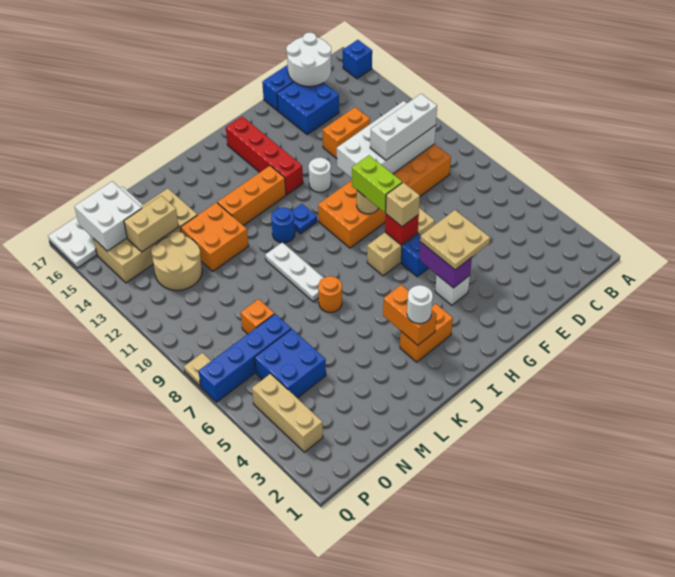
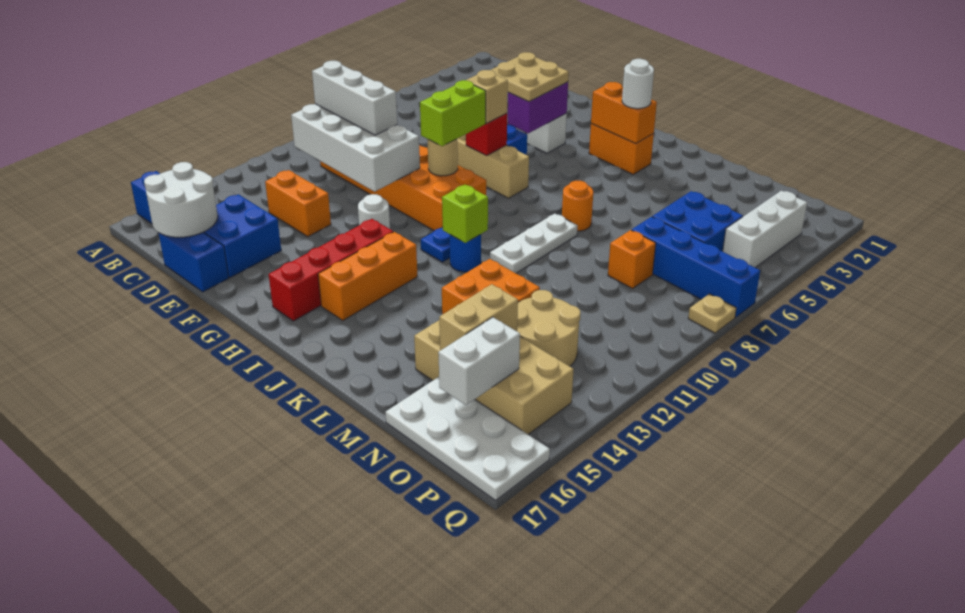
orange 1x3 brick [217,166,286,226] -> orange 1x3 brick turned to [318,232,417,320]
orange 1x2 brick [383,285,436,345] -> orange 1x2 brick turned to [591,82,657,144]
none -> lime 1x1 brick [442,185,488,243]
tan 1x2 brick [124,196,179,252] -> tan 1x2 brick turned to [439,284,518,351]
white 2x2 brick [74,181,142,251] -> white 1x2 brick [438,317,520,405]
tan 1x3 brick [252,374,323,452] -> white 1x3 brick [723,191,807,268]

